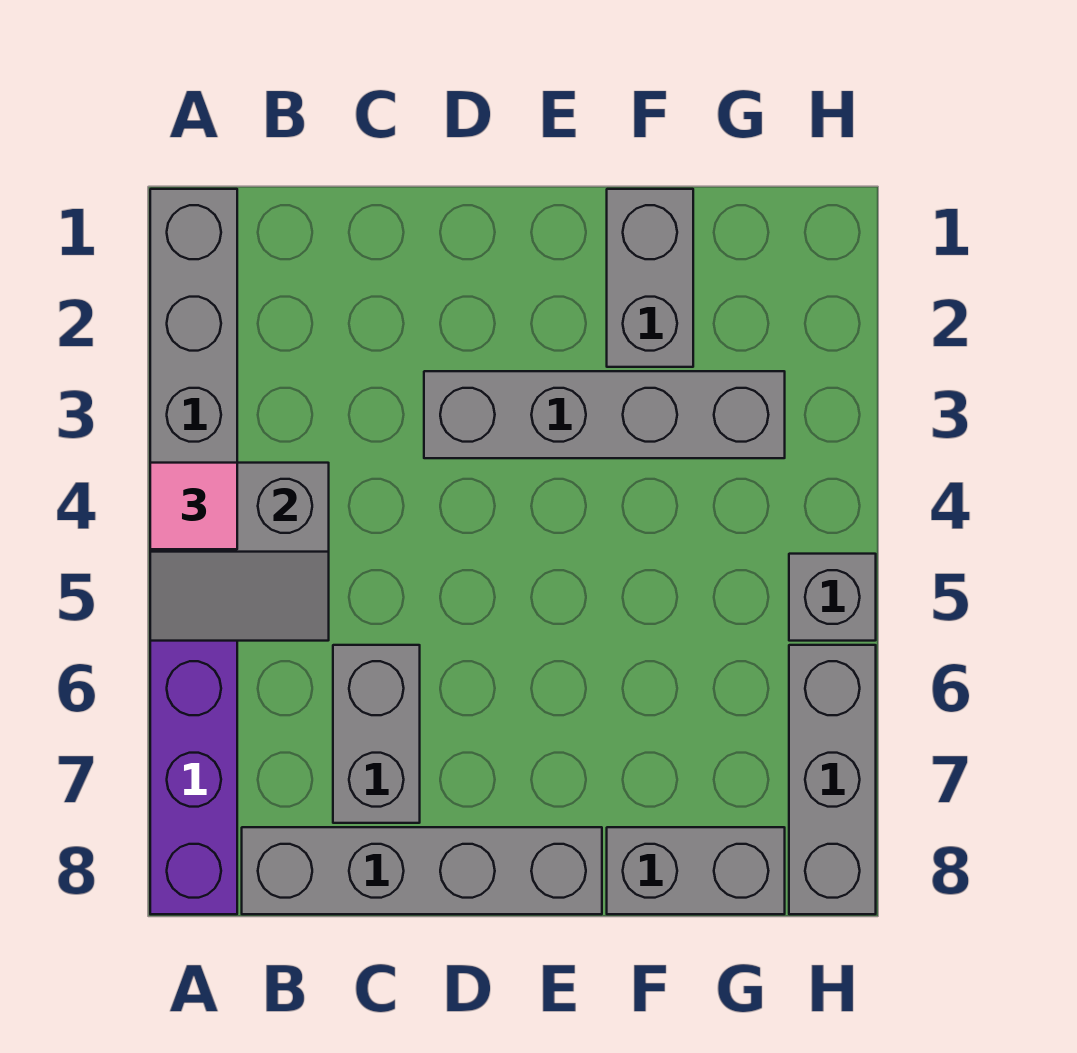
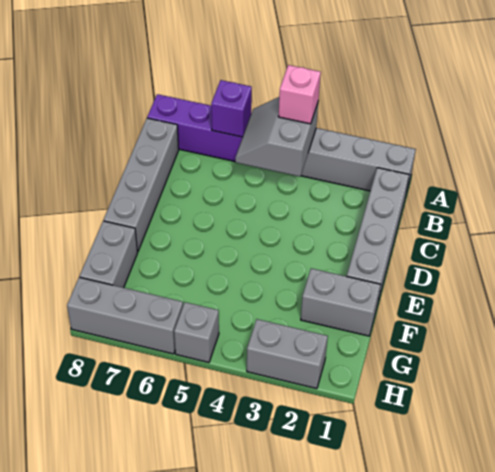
pink 1x1 tile [150,463,237,549] -> pink 1x1 brick [278,65,321,124]
none -> purple 1x1 brick [211,80,252,137]
grey 1x2 brick [333,645,420,823] -> grey 1x2 brick moved to [247,319,328,389]
grey 1x4 brick [424,371,785,458] -> grey 1x4 brick moved to [347,168,409,302]

